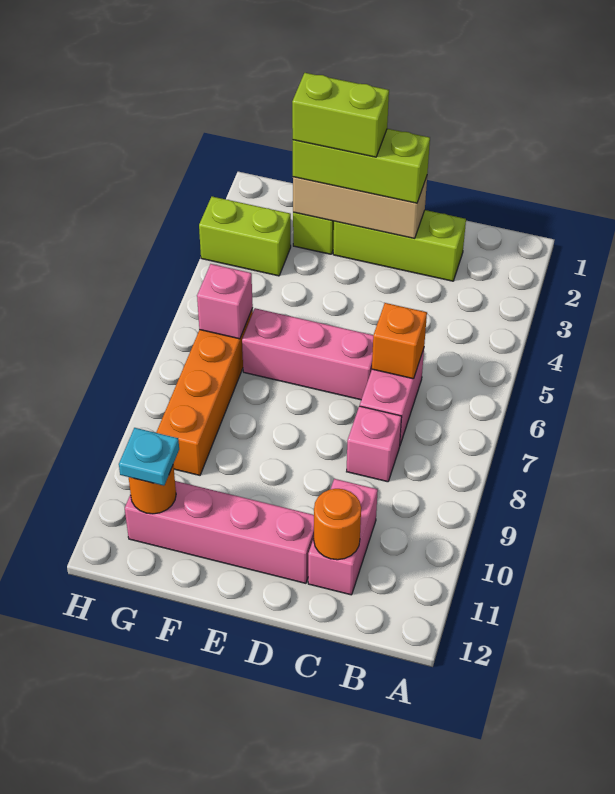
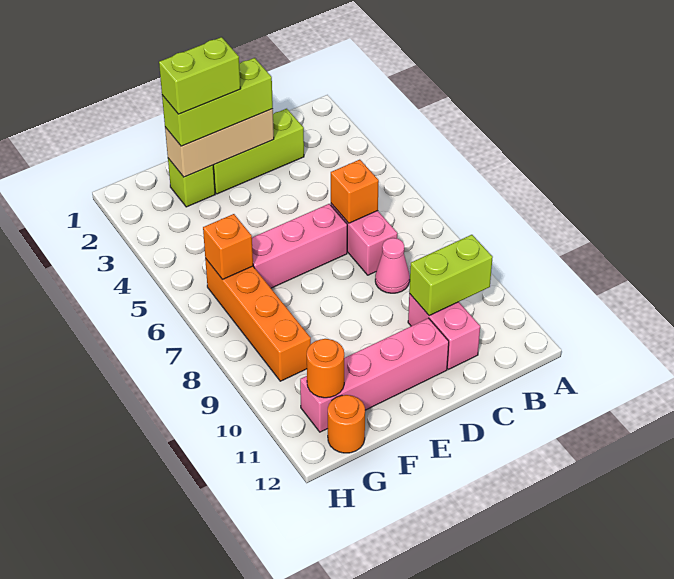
pink 1x1 brick [347,406,402,482] -> pink 1x1 cone [375,238,410,293]
orange 1x1 round brick [314,489,361,560] -> orange 1x1 round brick moved to [328,395,365,453]
lime 1x2 brick [199,197,291,276] -> lime 1x2 brick moved to [409,235,493,316]
pink 1x1 brick [197,264,253,339] -> orange 1x1 brick [203,214,253,280]
cyan 1x1 plate [119,428,179,486] -> none

